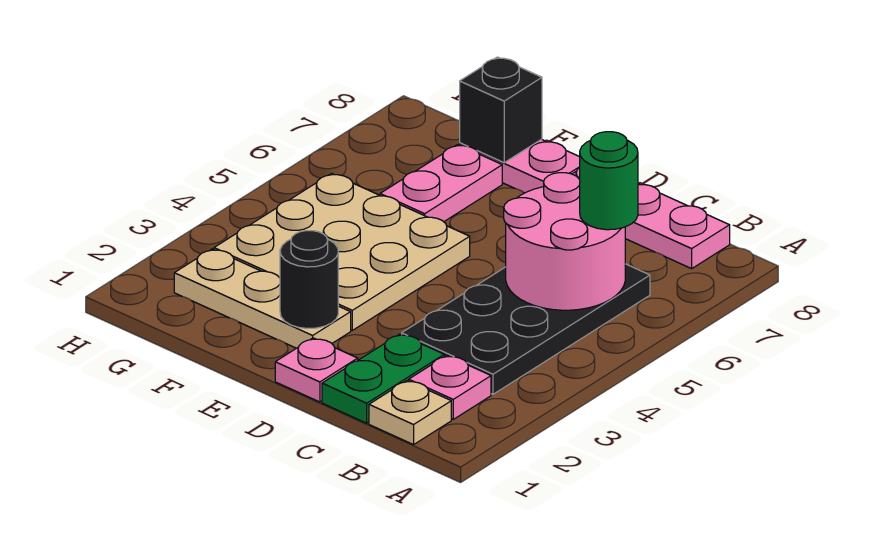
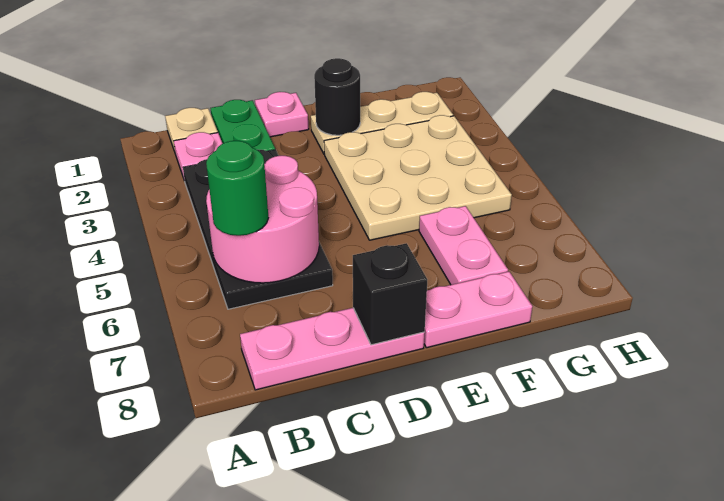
black 1x1 brick [460,57,542,163] -> black 1x1 brick moved to [353,243,427,345]

